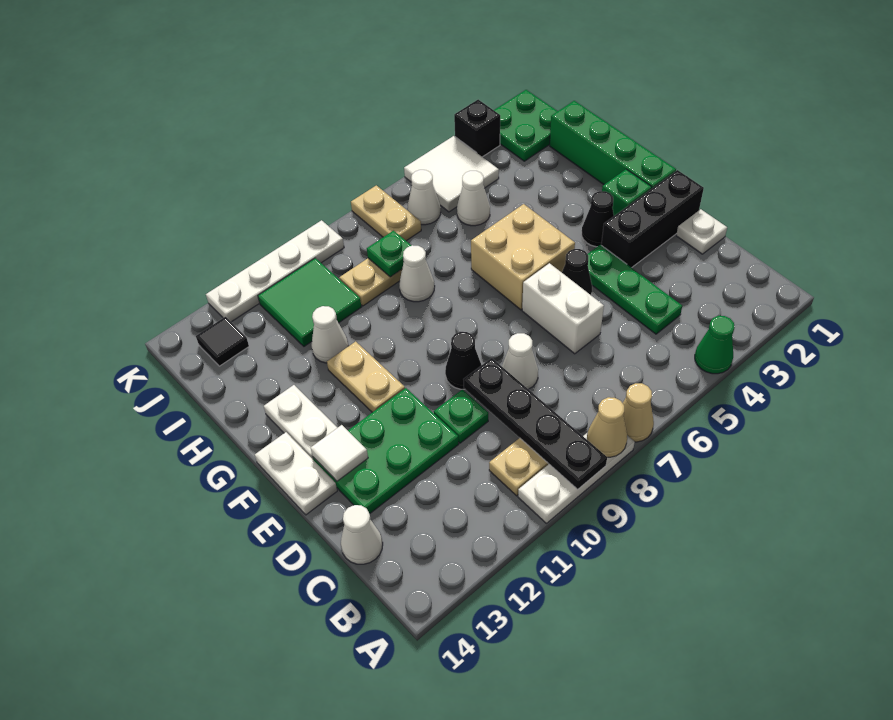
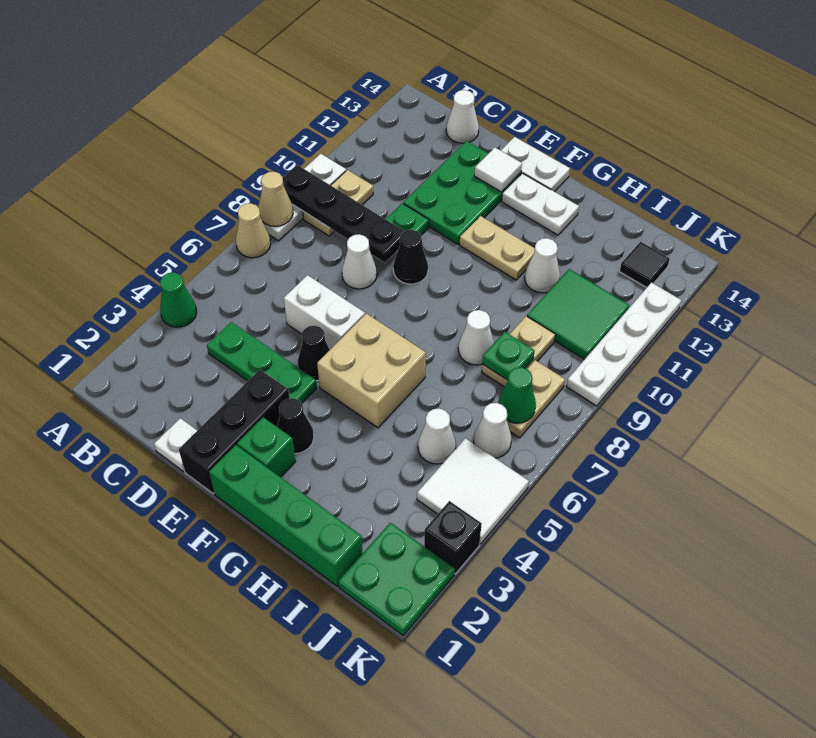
tan 1x2 plate [351,185,421,241] -> tan 1x2 plate turned to [497,360,565,438]
none -> green 1x1 cone [498,367,536,423]

